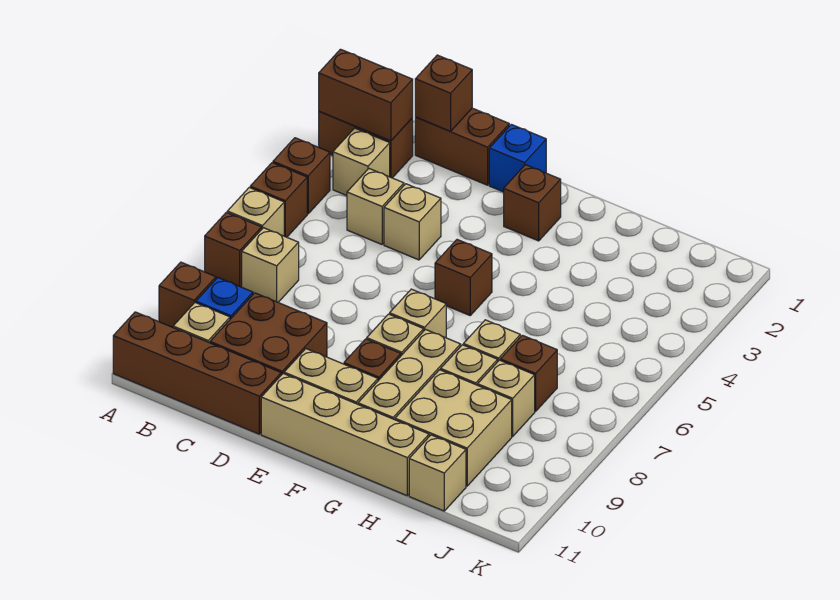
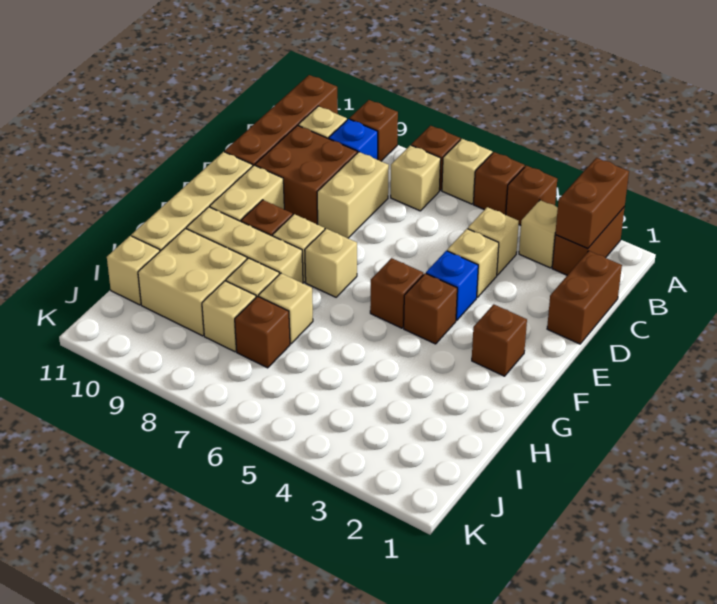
brown 1x1 brick [415,55,472,131] -> brown 1x1 brick moved to [404,273,457,344]
none -> tan 1x2 brick [317,152,389,238]
blue 1x1 brick [489,124,546,192] -> blue 1x1 brick moved to [426,251,478,320]

